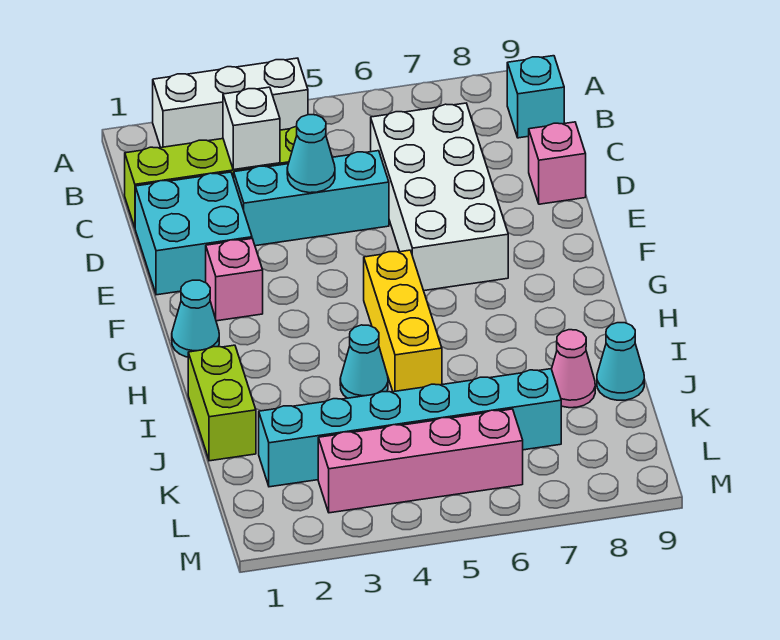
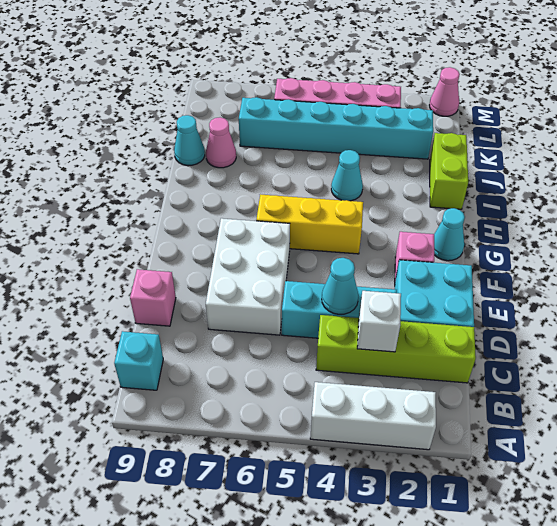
white 2x4 brick [371,103,508,291] -> white 2x3 brick [206,218,290,335]
yellow 1x3 brick [364,250,442,392] -> yellow 1x3 brick turned to [256,195,363,254]
none -> pink 1x1 cone [429,67,460,116]

